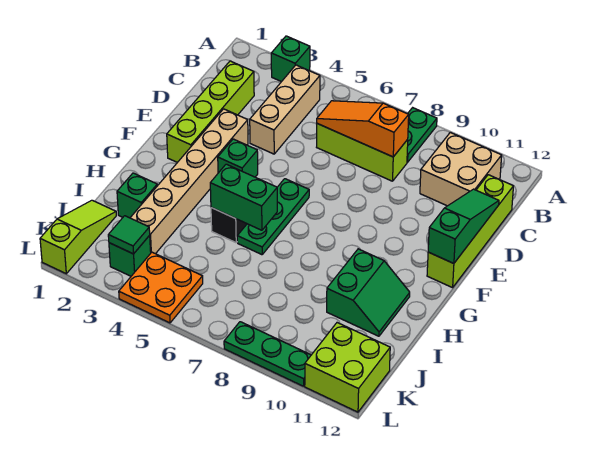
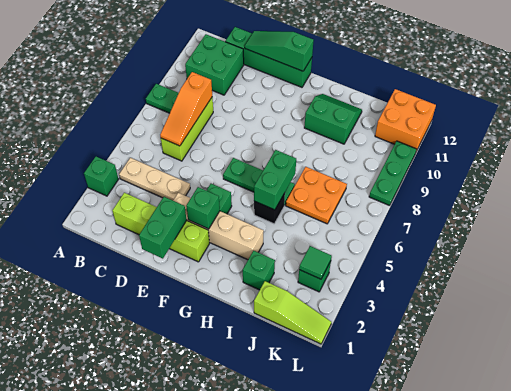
tan 1x3 brick [250,65,320,154] -> tan 1x3 plate [119,158,190,200]
tan 2x2 brick [420,132,502,206] -> green 2x2 brick [185,34,244,95]
lime 1x4 brick [427,175,513,288] -> green 1x4 brick [225,27,312,87]
none -> green 1x2 brick [139,197,187,259]
tan 1x6 brick [130,109,248,254] -> tan 1x4 brick [173,193,264,260]
none -> green 1x1 brick [186,187,220,229]
lime 1x3 slope [40,200,116,274] -> lime 1x3 slope turned to [254,281,332,344]
orange 2x2 plate [119,252,203,323] -> orange 2x2 plate moved to [286,167,347,224]
lime 2x2 brick [305,323,390,412] -> orange 2x2 brick [375,89,436,151]

